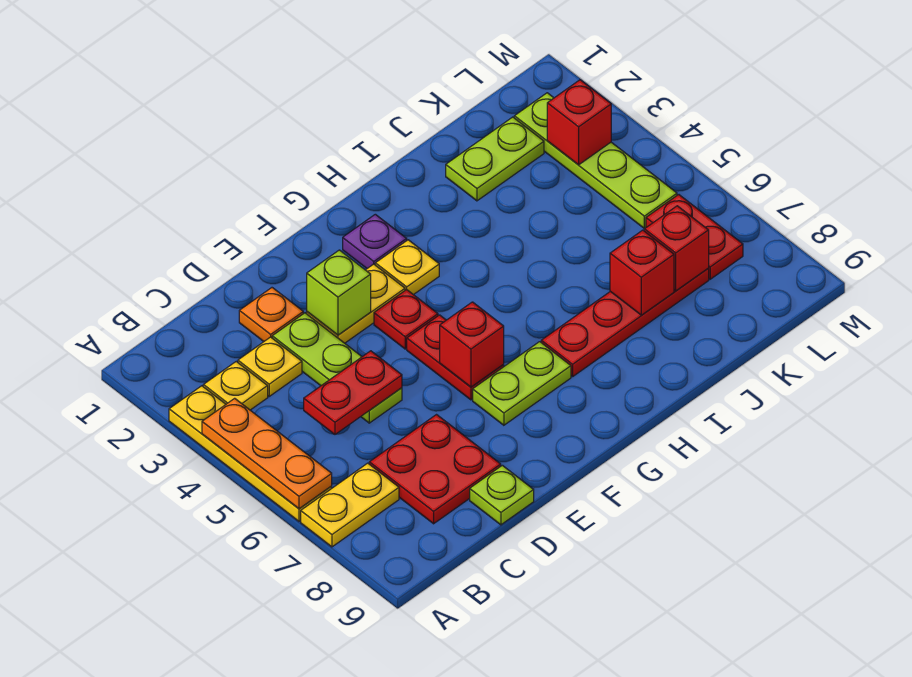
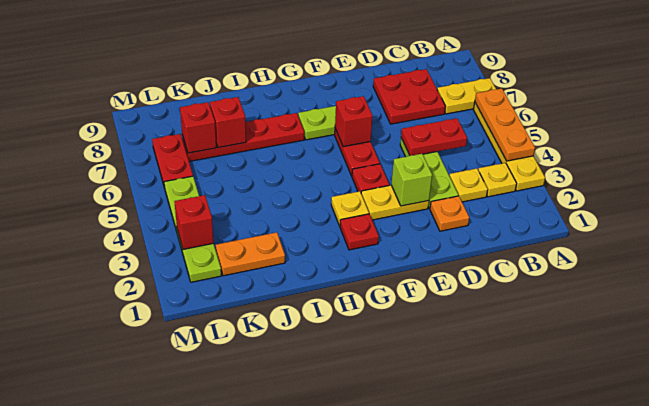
lime 1x1 plate [470,465,534,525] -> none
purple 1x1 plate [343,214,407,268] -> red 1x1 plate [340,214,379,250]
lime 1x2 plate [446,117,544,201] -> orange 1x2 plate [216,232,285,276]

